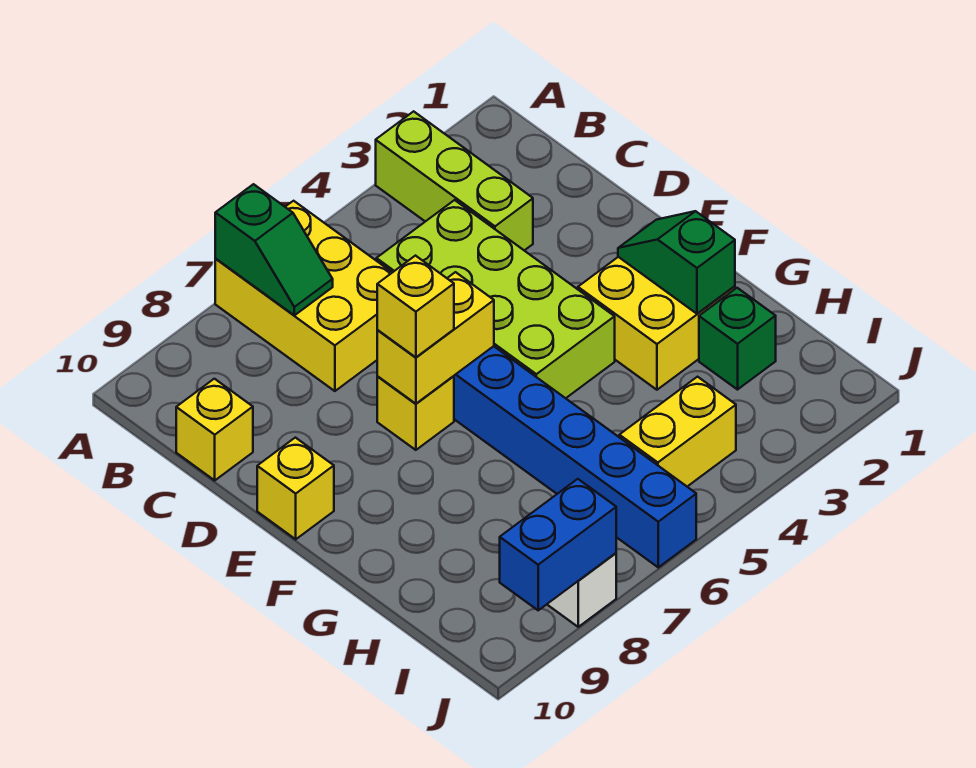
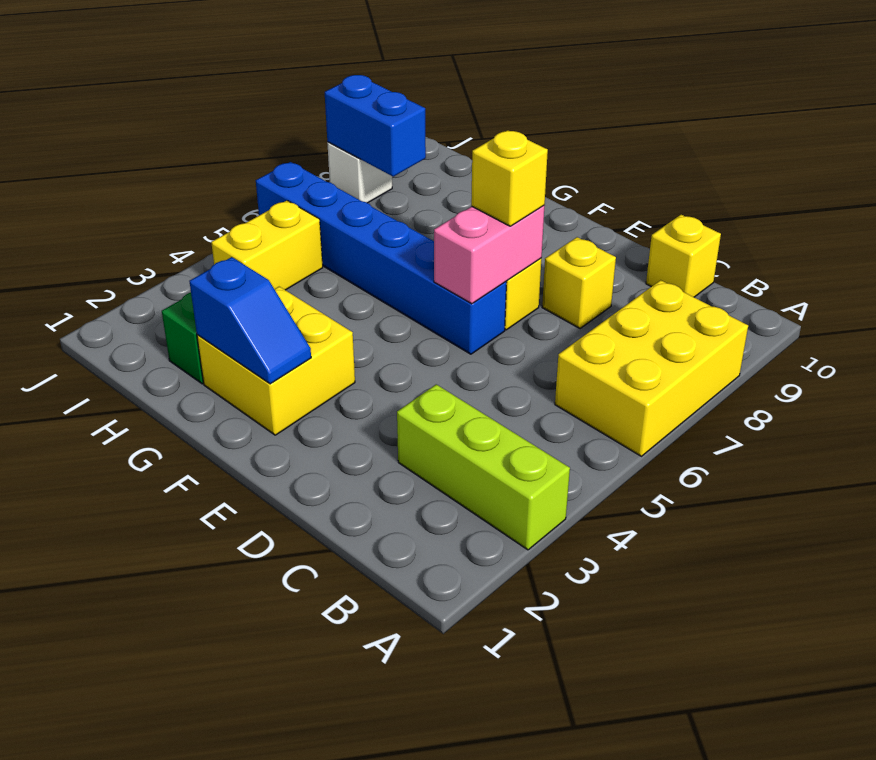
yellow 2x3 brick [215,201,392,391] -> yellow 2x3 brick turned to [555,280,748,456]
green 1x2 slope [215,184,333,315] -> none
lime 2x4 brick [376,200,615,398] -> none
yellow 1x2 brick [377,272,494,404] -> pink 1x2 brick [434,206,544,304]
yellow 1x1 brick [257,438,334,539] -> yellow 1x1 brick moved to [542,237,616,329]
green 1x2 slope [618,211,735,314] -> blue 1x2 slope [189,257,311,384]
blue 1x2 brick [500,479,616,610] -> blue 1x2 brick turned to [325,75,426,177]

